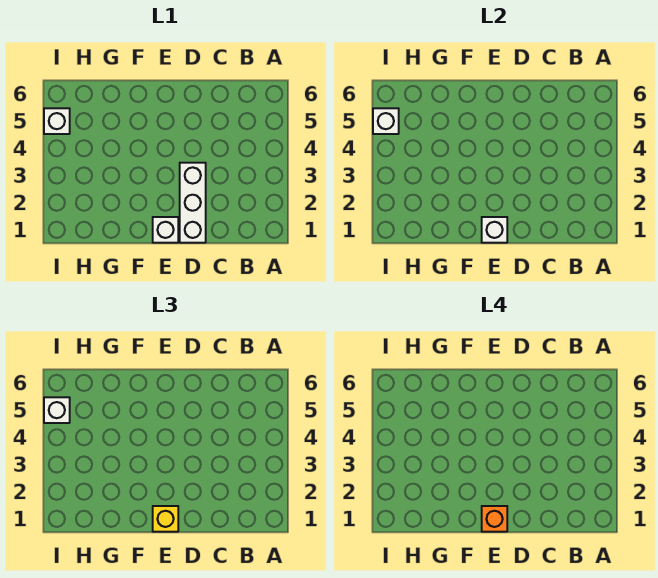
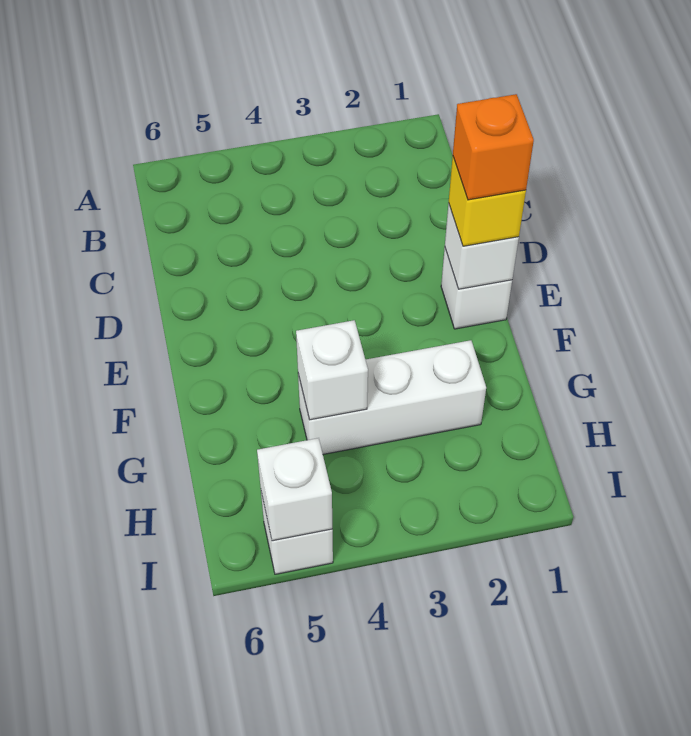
white 1x3 brick [180,163,206,243] -> white 1x3 brick moved to [298,340,486,454]
white 1x1 brick [44,397,70,423] -> white 1x1 brick moved to [296,320,368,420]

